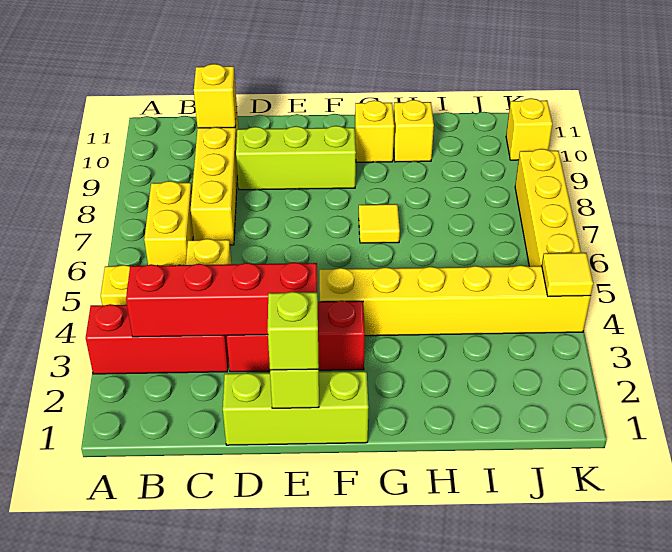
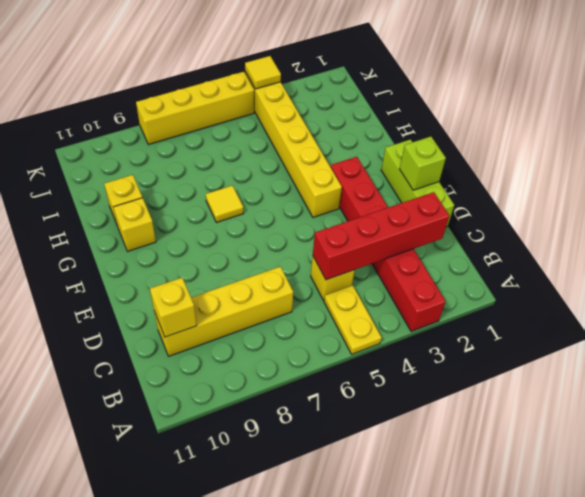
red 1x4 brick [126,262,317,337] -> red 1x4 brick turned to [313,192,449,280]
yellow 1x2 brick [144,181,193,265] -> none
lime 1x3 brick [236,126,356,190] -> none
lime 1x1 brick [268,292,319,370] -> none
yellow 1x1 brick [506,98,552,160] -> none

